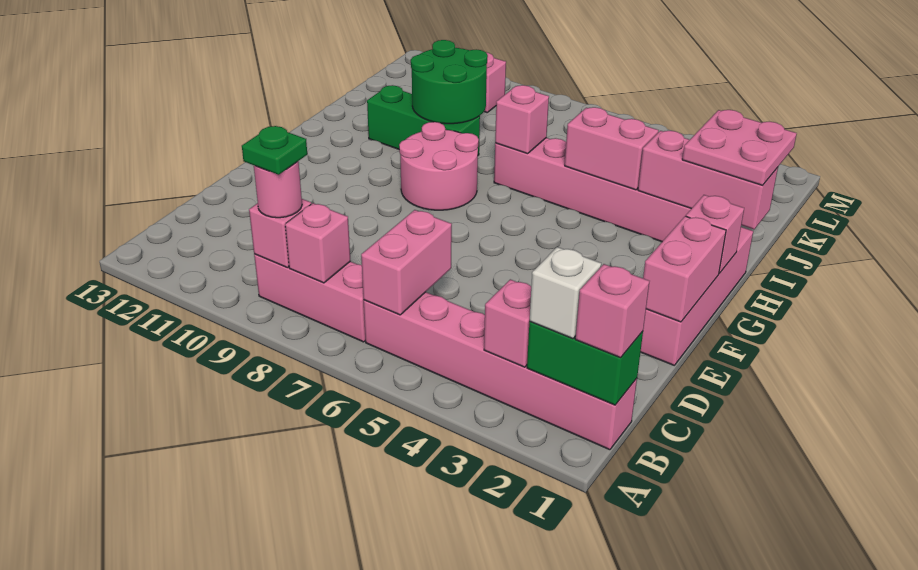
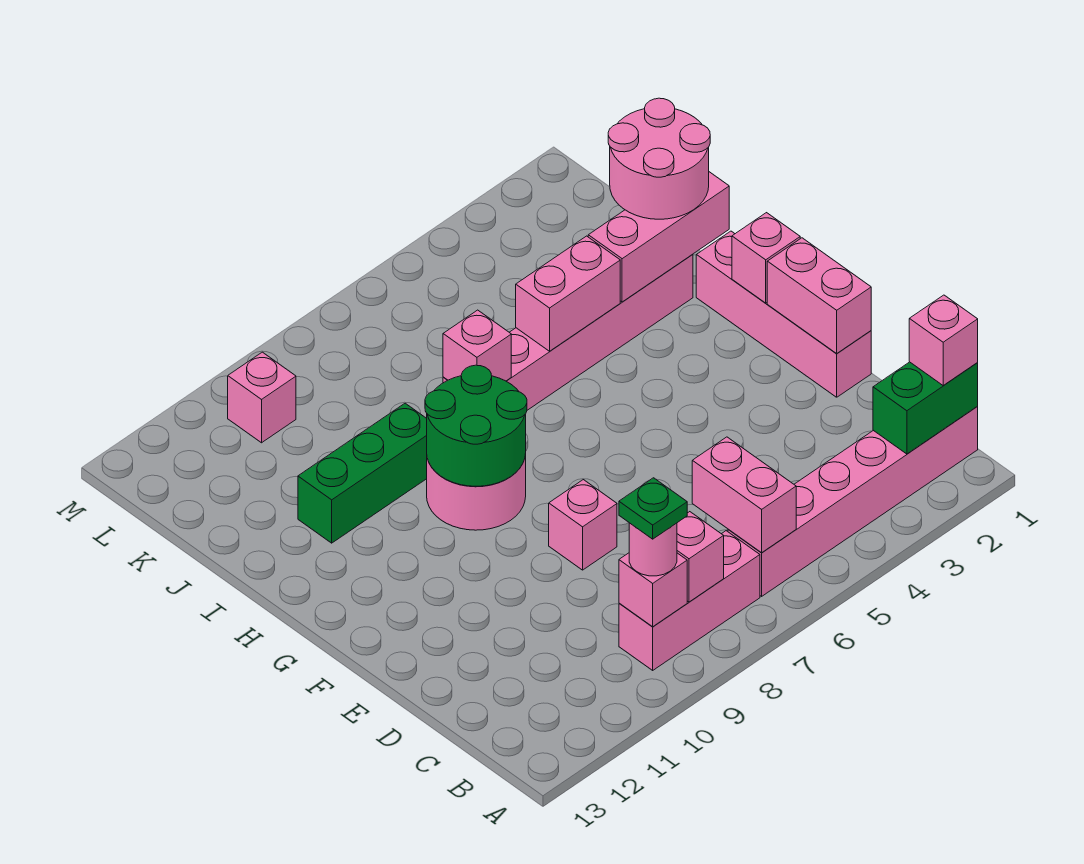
white 1x1 brick [530,247,601,339] -> none
pink 1x1 brick [484,279,531,367] -> pink 1x1 brick moved to [549,480,617,570]
pink 2x2 plate [682,110,797,185] -> pink 2x2 round brick [608,98,710,219]
green 2x2 round brick [411,40,488,124] -> green 2x2 round brick moved to [425,365,527,486]

